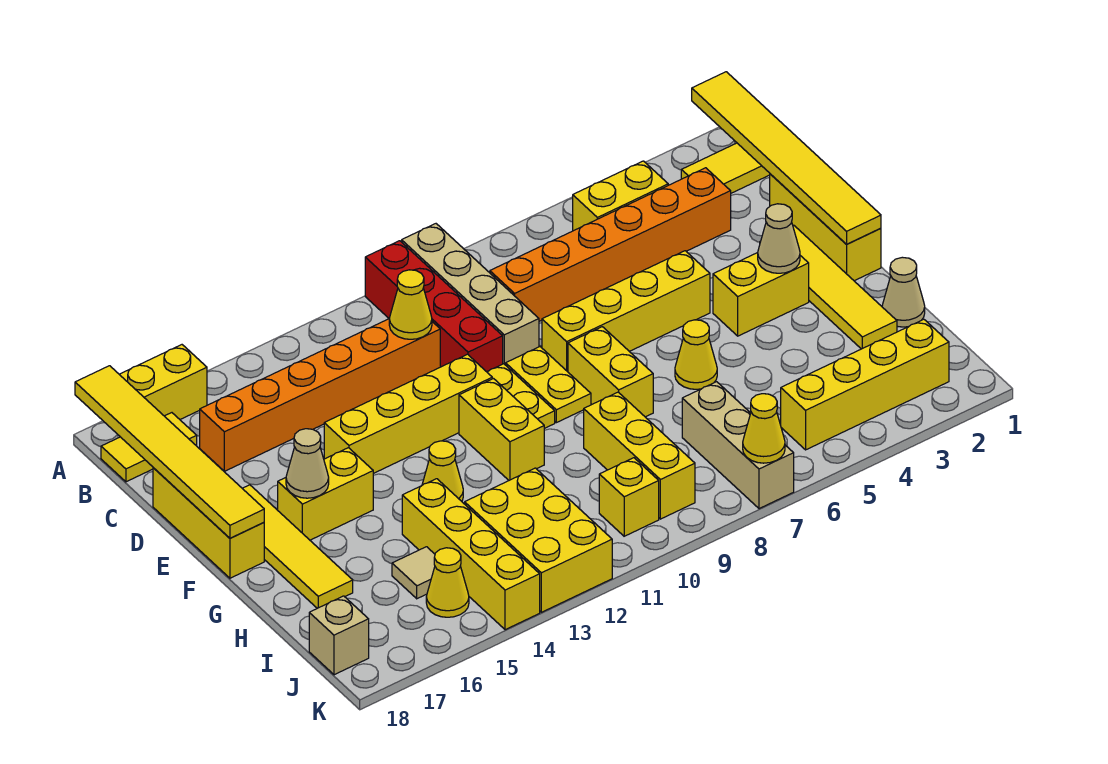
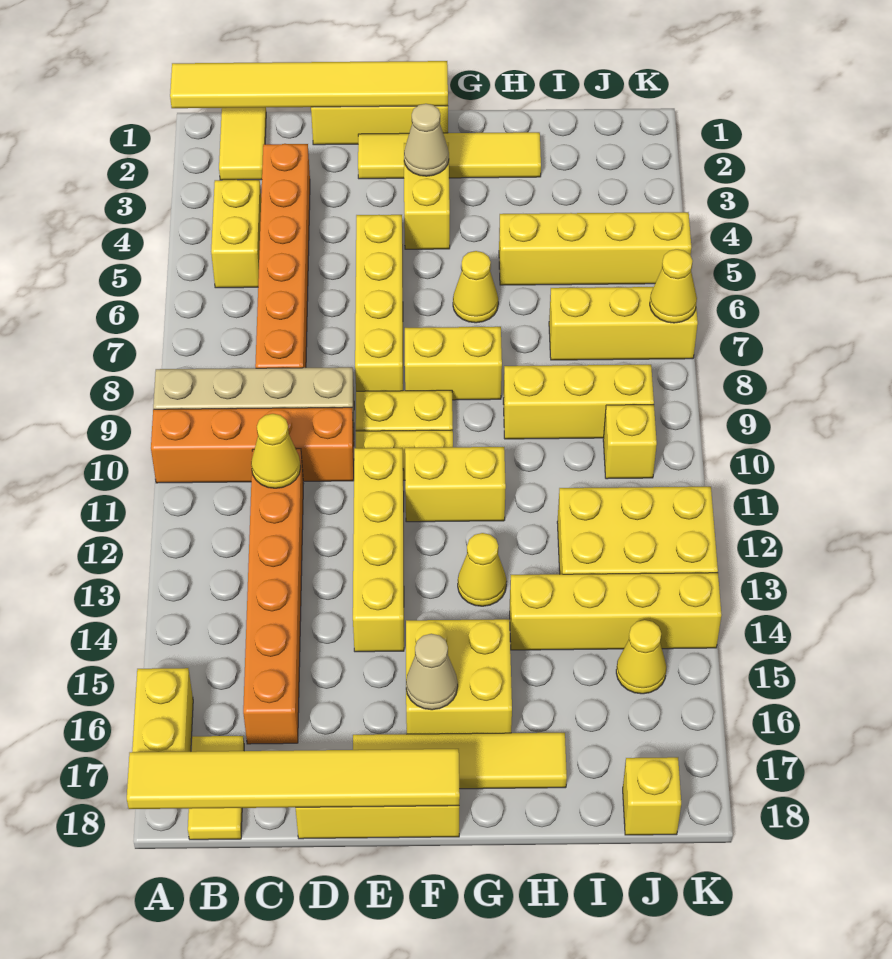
red 1x4 brick [365,241,503,372] -> orange 1x4 brick [151,407,354,483]
yellow 1x2 brick [278,448,373,540] -> yellow 2x2 brick [406,619,512,734]
tan 1x1 cone [882,257,925,327] -> none
tan 1x3 brick [682,382,794,509] -> yellow 1x3 brick [549,287,698,360]
tan 1x1 tile [392,547,435,599] -> none
yellow 1x4 brick [781,319,949,450] -> yellow 1x4 brick turned to [499,212,691,285]
tan 1x1 brick [309,596,369,675] -> yellow 1x1 brick [623,757,681,835]

